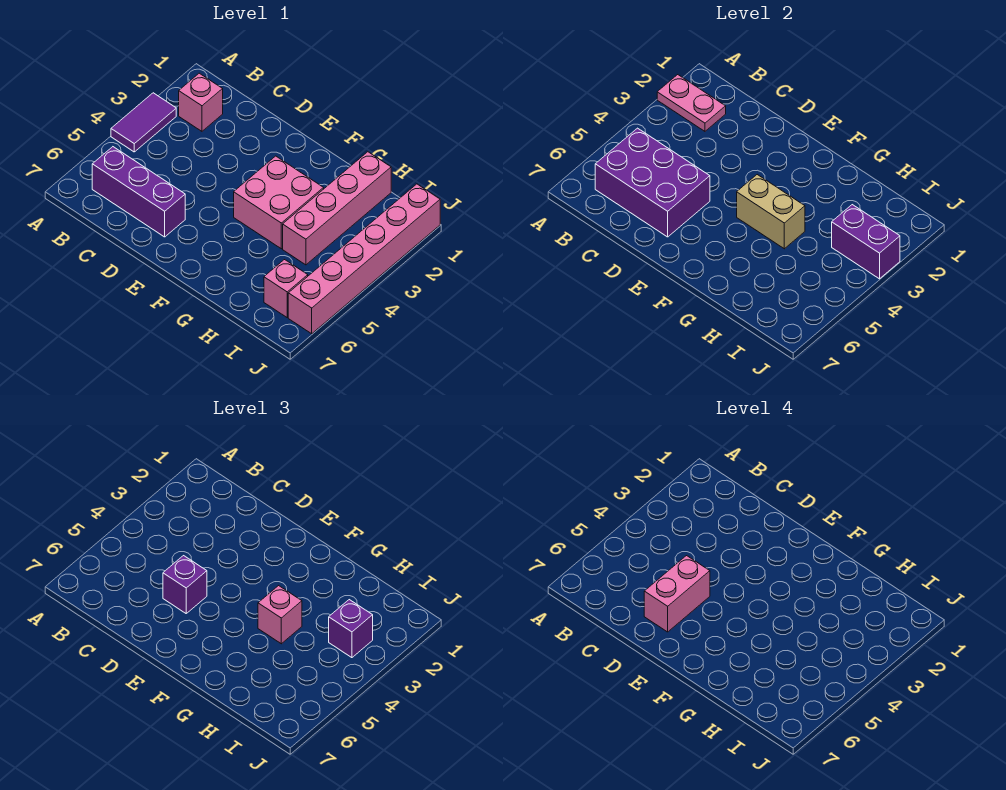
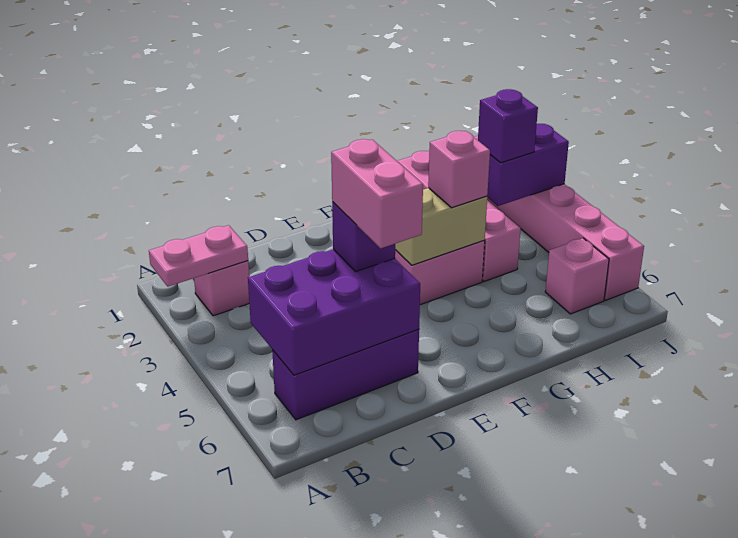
purple 1x2 tile [111,93,176,152] -> none

